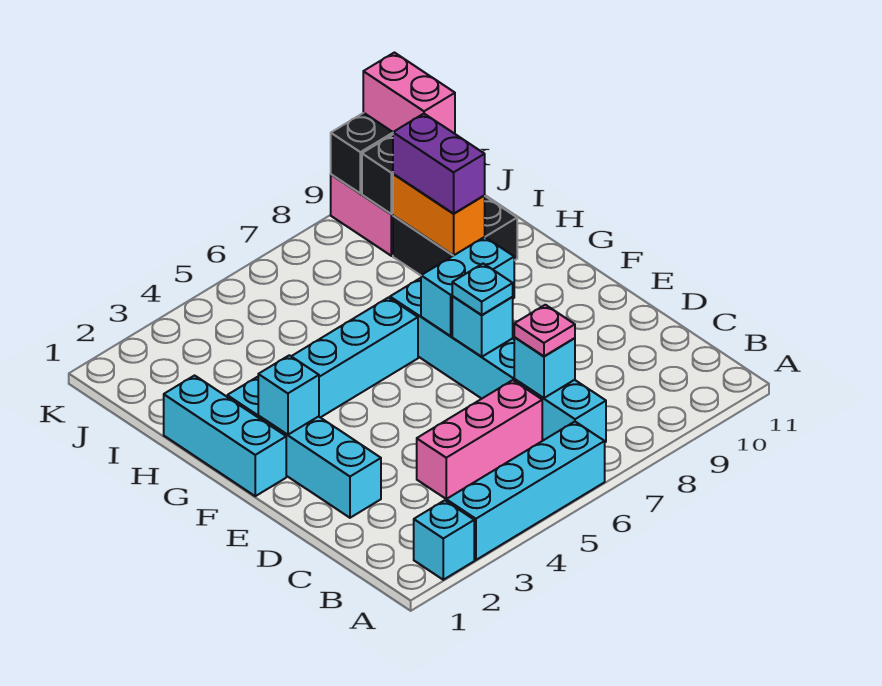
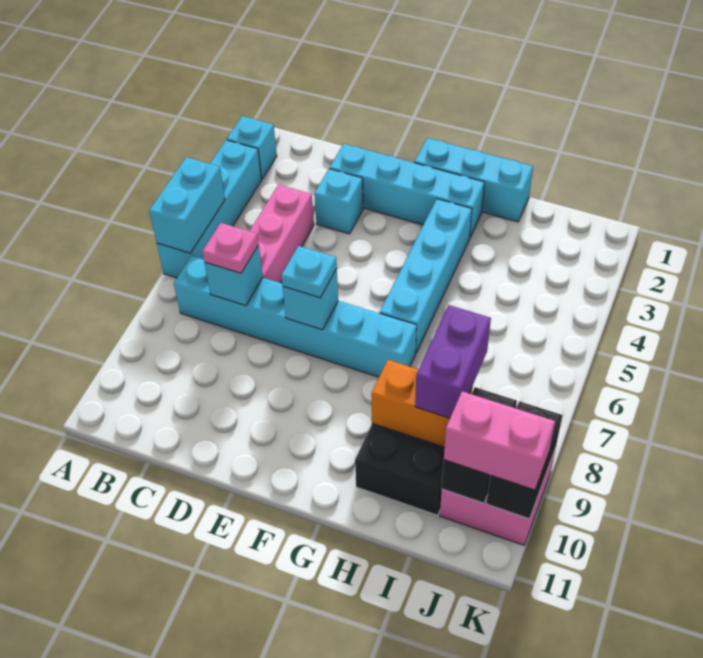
cyan 1x1 brick [258,355,319,435] -> cyan 1x1 brick moved to [314,169,363,234]
cyan 1x2 brick [421,237,514,336] -> cyan 1x2 brick moved to [149,157,225,253]
purple 1x2 brick [393,114,485,214] -> purple 1x2 brick turned to [415,305,491,418]

